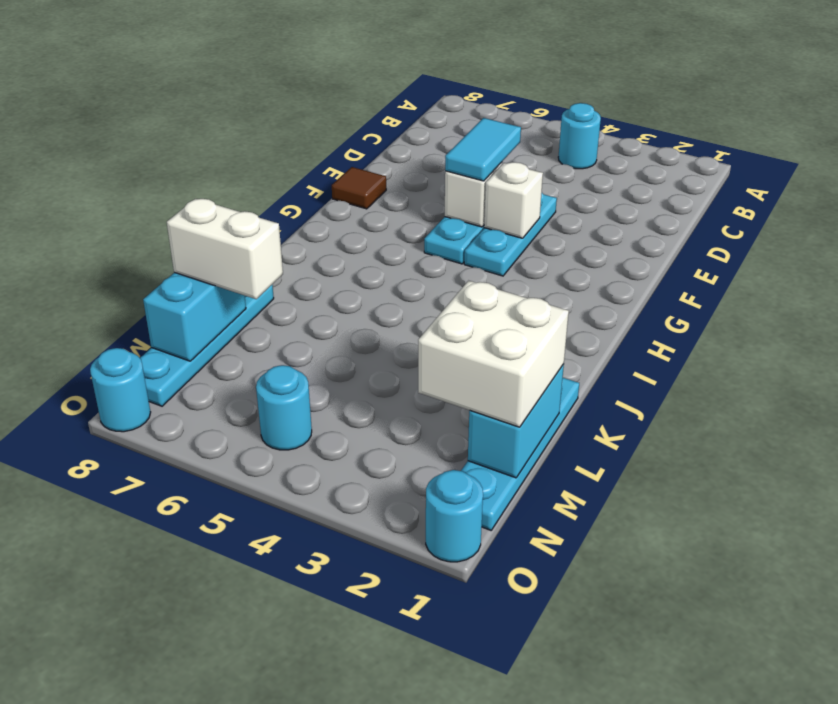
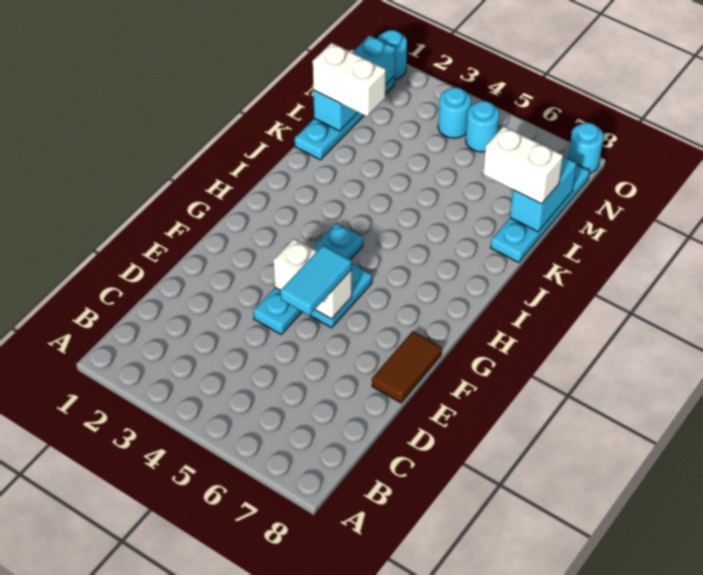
cyan 1x1 round brick [558,103,601,169] -> cyan 1x1 round brick moved to [438,87,471,138]
cyan 1x3 plate [464,193,557,276] -> cyan 1x4 plate [253,223,363,334]
brown 1x1 tile [332,167,386,209] -> brown 1x2 tile [372,331,442,403]
cyan 1x2 brick [468,364,564,478] -> cyan 1x3 brick [313,36,395,131]
white 2x2 brick [418,281,569,427] -> white 1x2 brick [313,43,386,116]

